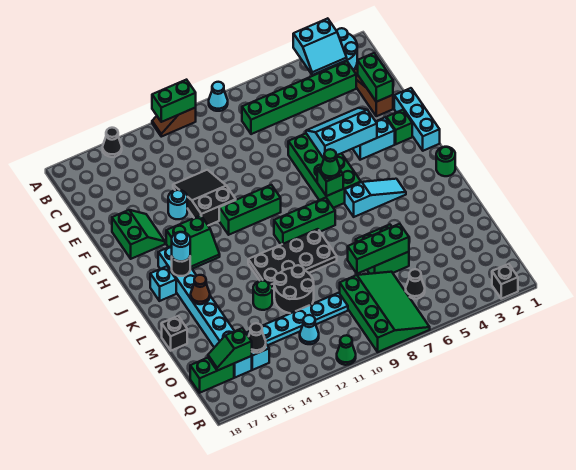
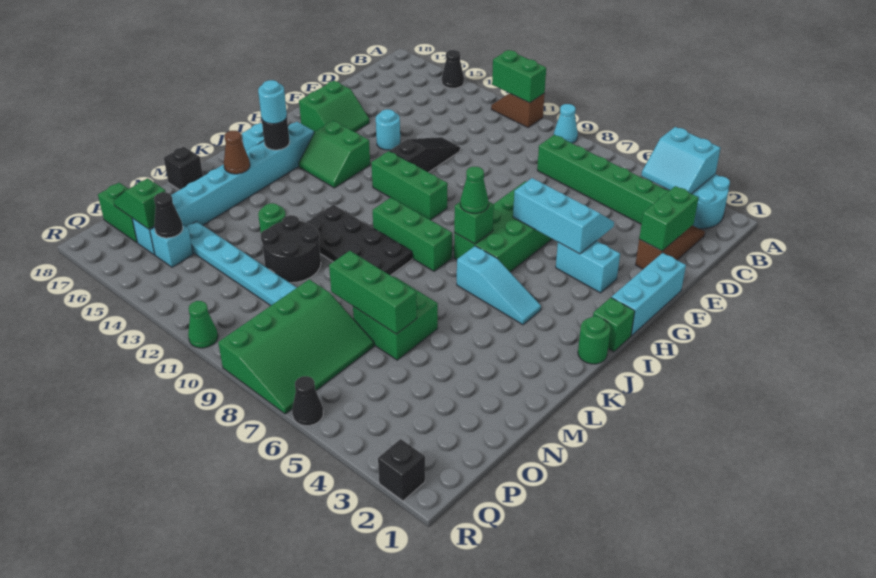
black 2x3 slope [173,170,236,225] -> black 1x3 slope [390,137,460,172]
green 1x1 brick [386,110,412,144] -> green 1x1 brick moved to [593,298,635,352]
black 1x1 cone [406,269,425,299] -> black 1x1 cone moved to [292,376,323,426]
cyan 1x1 cone [300,315,319,344] -> none

